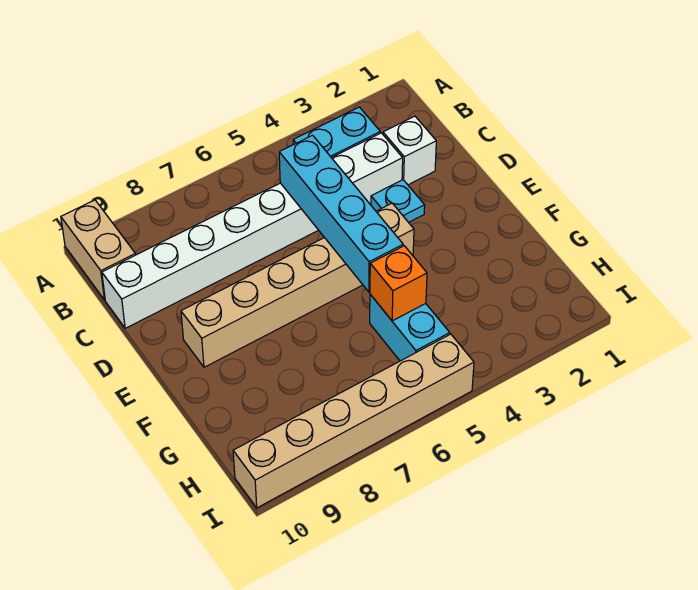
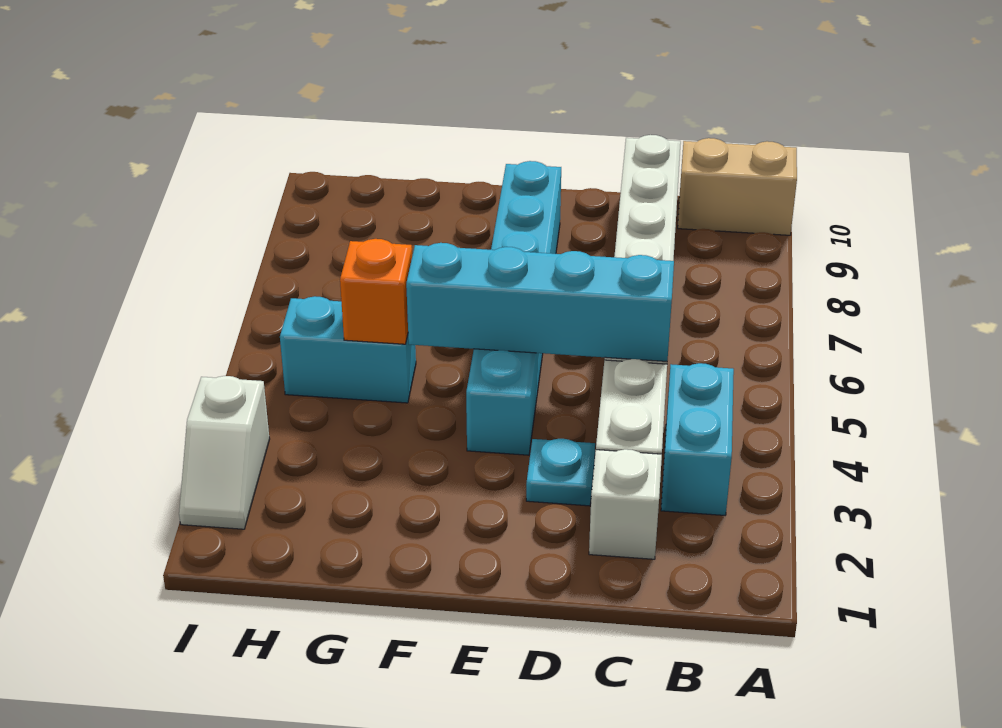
tan 1x6 brick [181,203,414,367] -> cyan 1x6 brick [466,161,561,455]
none -> white 1x2 slope [179,376,270,529]
tan 1x6 brick [233,334,474,508] -> none

